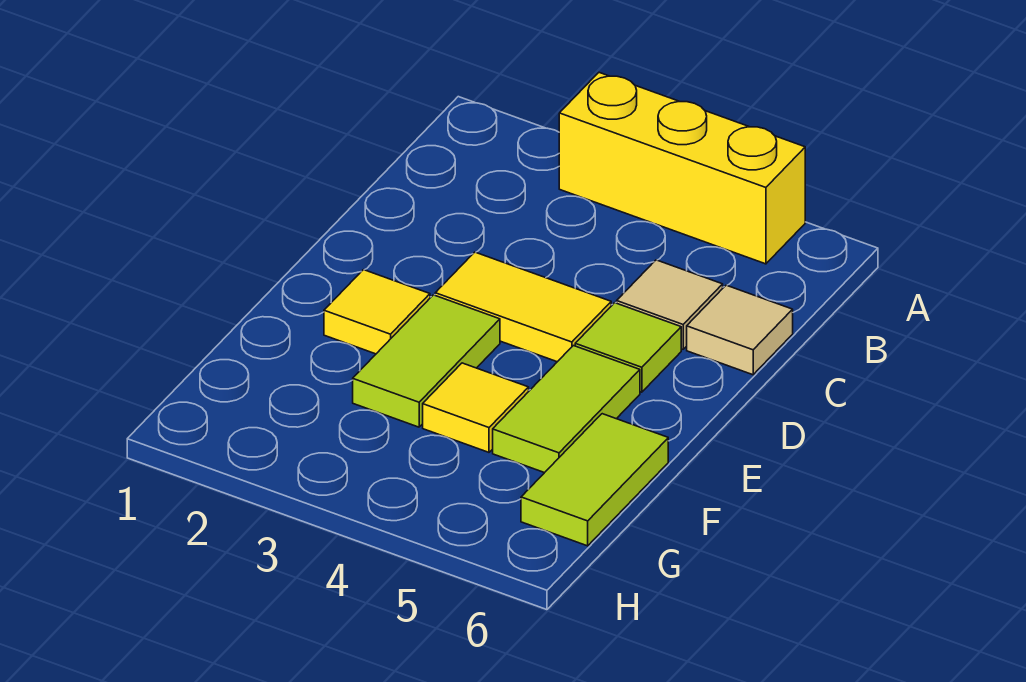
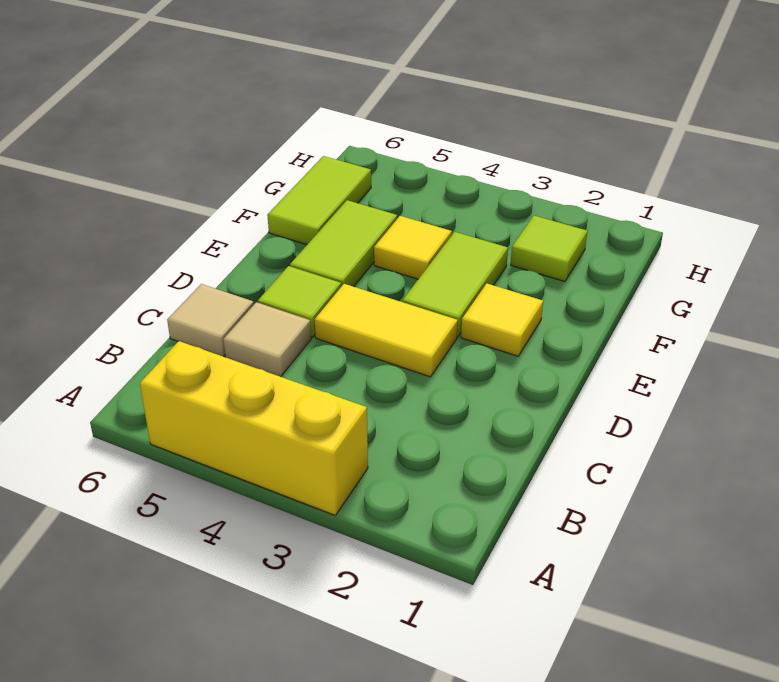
none -> lime 1x1 tile [511,216,587,281]

